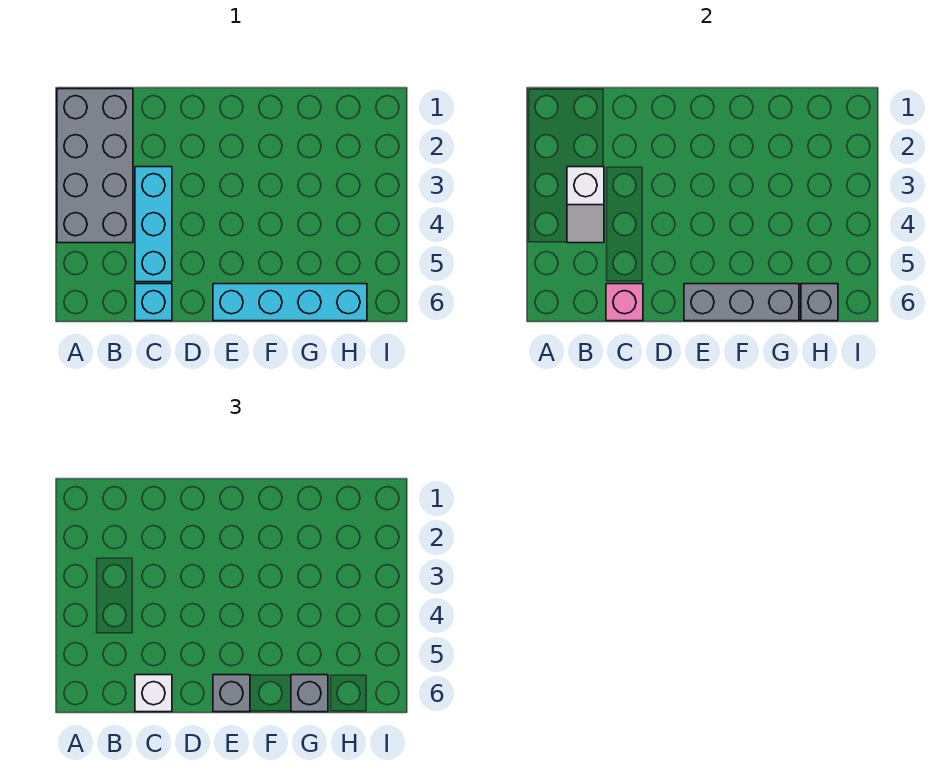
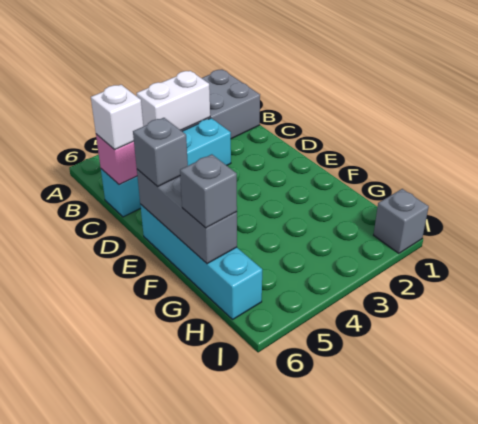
white 1x2 slope [567,167,604,243] -> white 1x2 brick [137,71,210,130]
grey 1x1 brick [801,284,838,321] -> grey 1x1 brick moved to [374,189,429,253]

